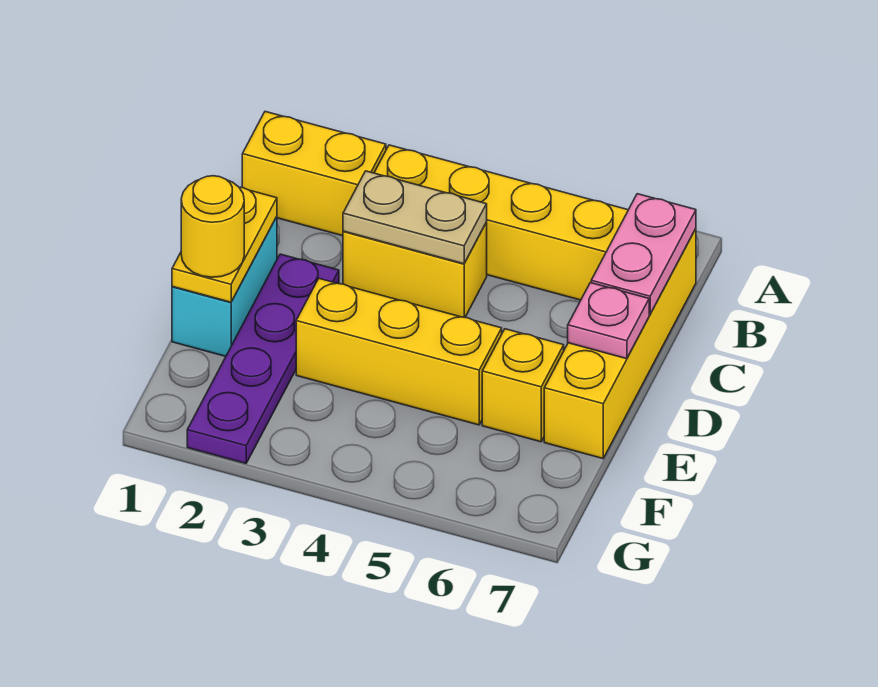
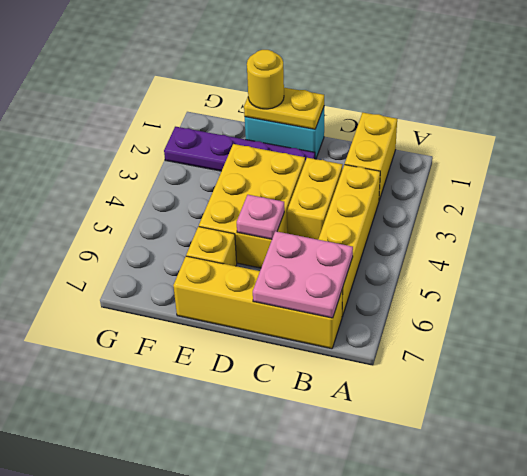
pink 1x2 plate [591,194,696,314] -> pink 2x2 plate [253,231,353,318]
tan 1x2 plate [343,171,487,264] -> none
pink 1x1 plate [568,283,649,359] -> pink 1x1 plate moved to [237,195,284,239]
yellow 1x3 brick [296,279,502,425] -> yellow 2x3 brick [199,144,305,268]

